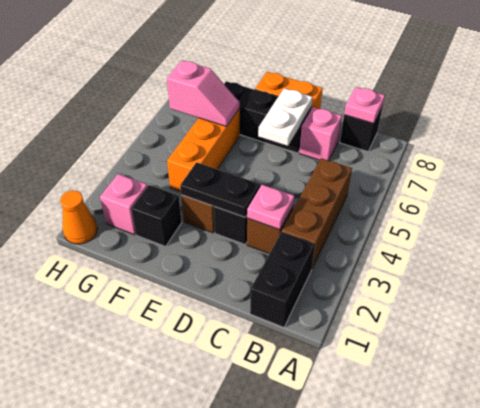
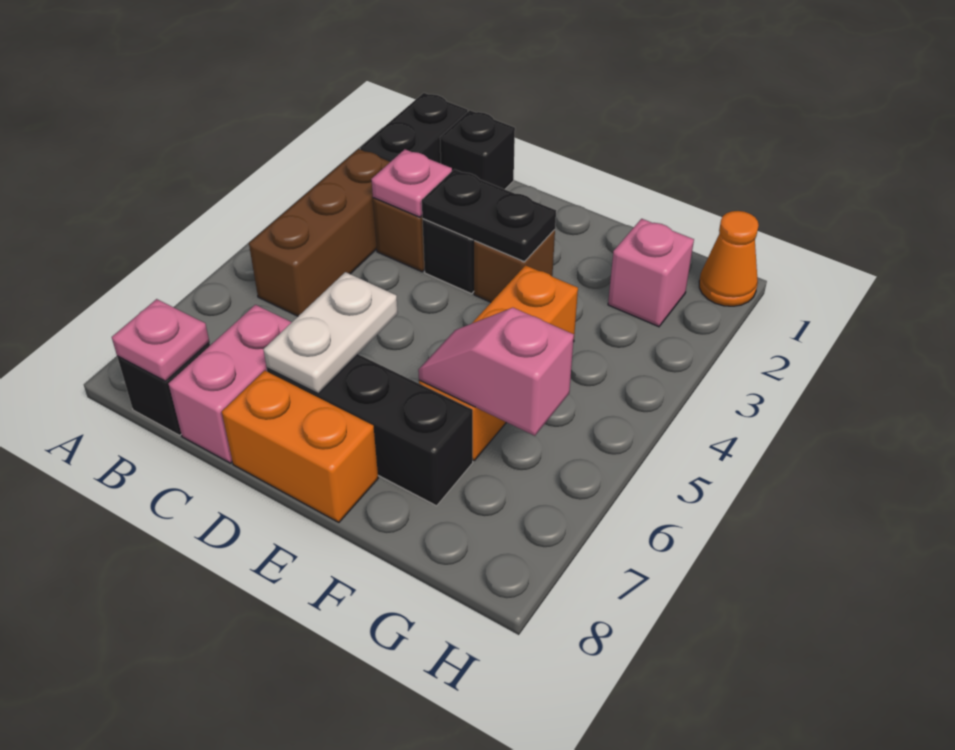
pink 1x1 brick [299,107,342,161] -> pink 1x2 brick [169,305,292,463]
black 1x1 brick [131,185,182,246] -> black 1x1 brick moved to [440,110,515,189]

